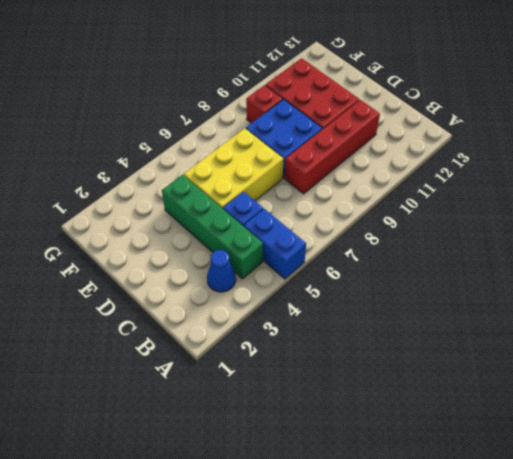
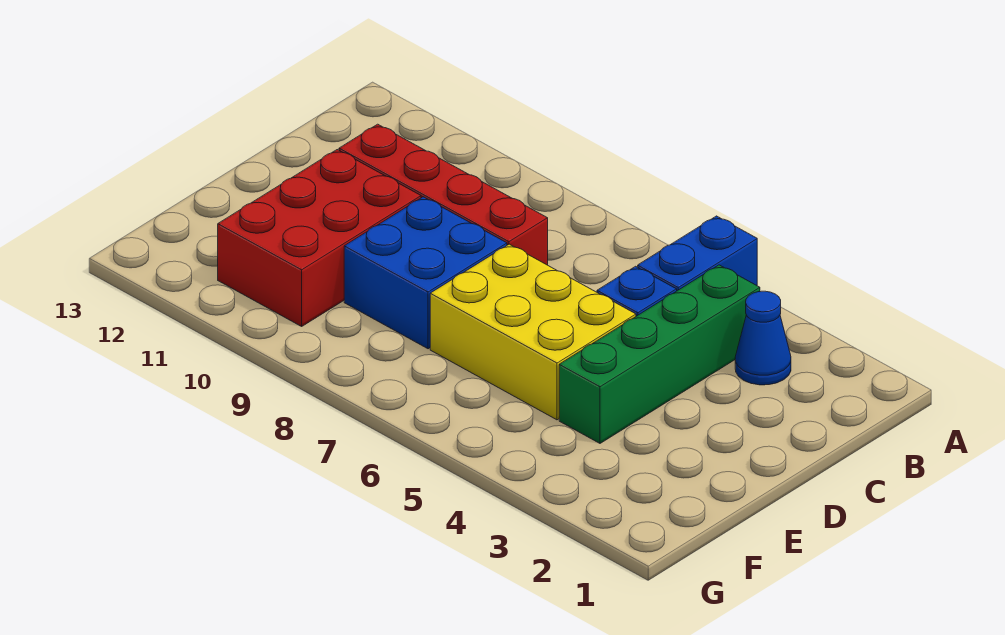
red 1x1 brick [246,85,283,123] -> none

